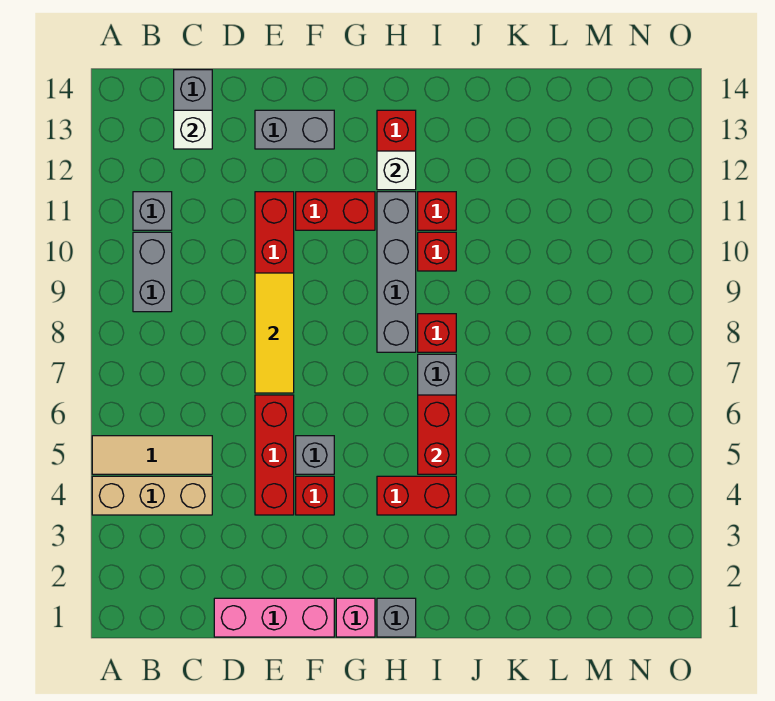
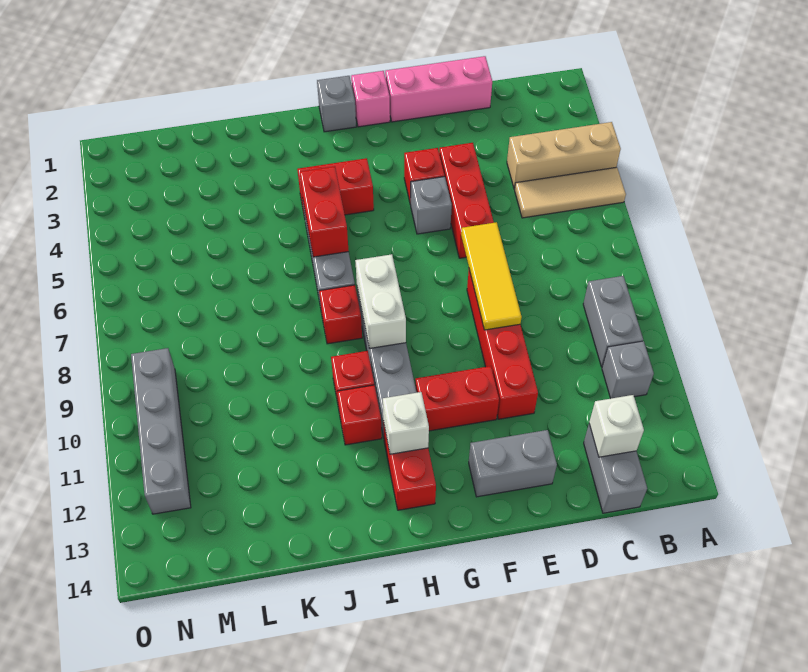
none -> white 1x2 brick [355,254,406,349]
none -> grey 1x4 brick [131,348,191,514]

